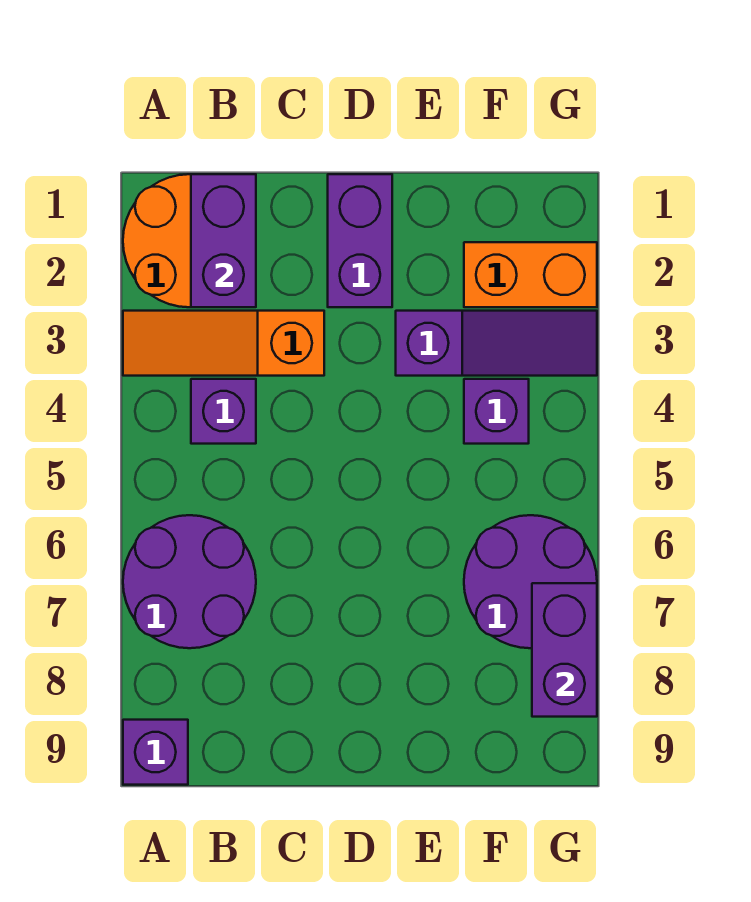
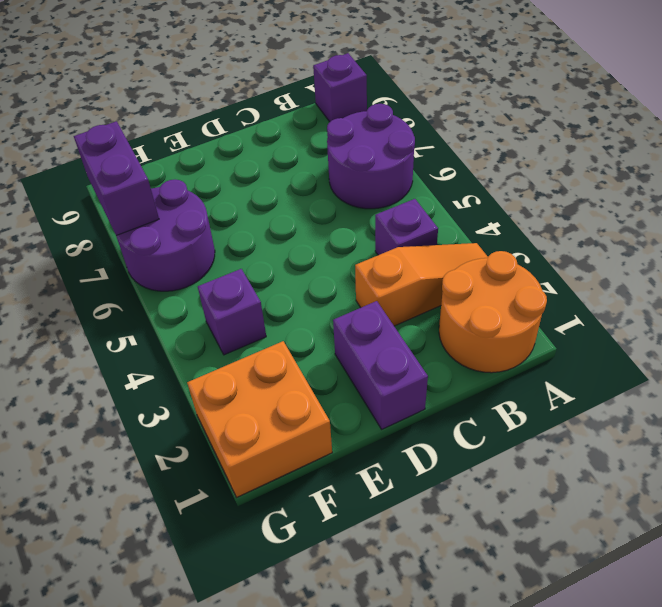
purple 1x2 brick [191,174,256,307] -> none
purple 1x3 slope [396,311,597,376] -> none
orange 1x2 brick [464,242,597,307] -> orange 2x2 brick [187,341,332,497]

